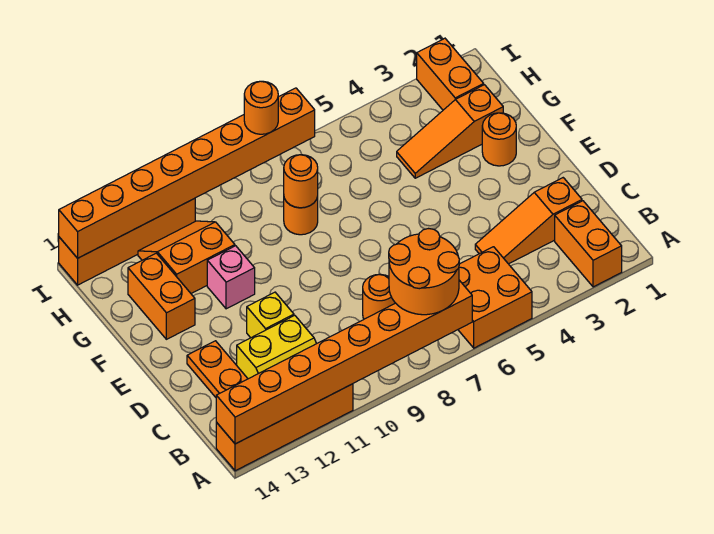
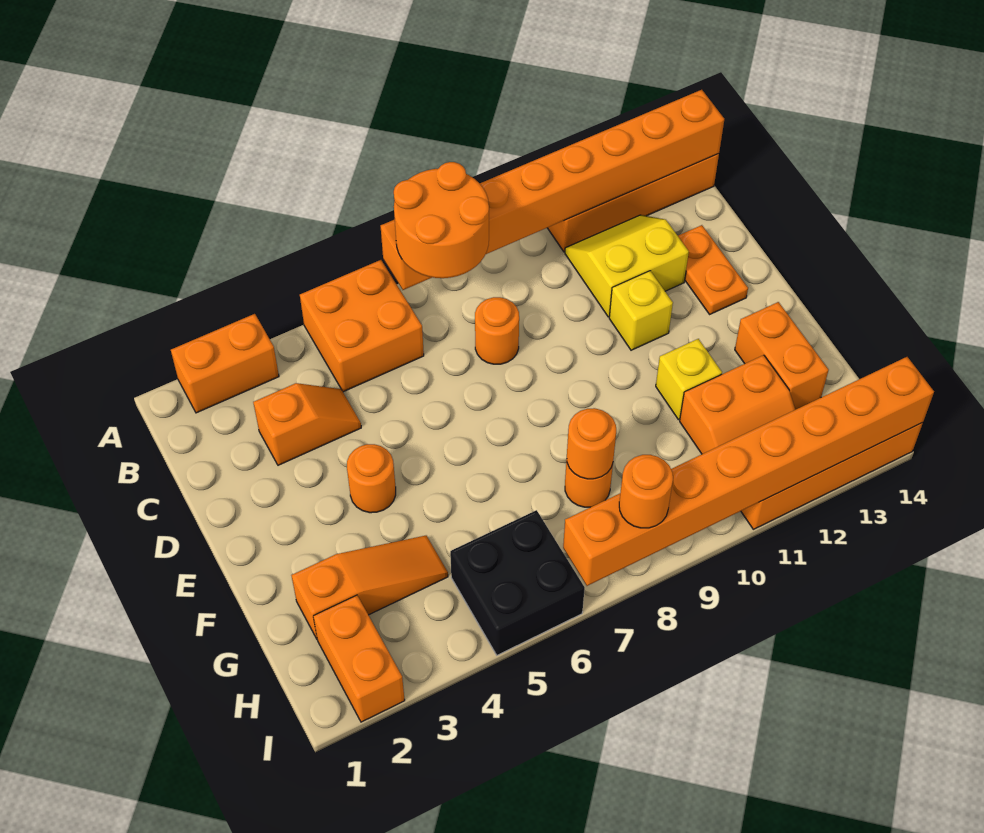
orange 1x2 brick [555,201,622,287] -> orange 1x2 brick turned to [171,314,279,413]
orange 1x3 slope [475,178,582,264] -> orange 1x2 slope [253,383,361,465]
orange 1x1 round brick [482,113,516,166] -> orange 1x1 round brick moved to [347,444,396,513]
pink 1x1 brick [207,246,255,309] -> yellow 1x1 brick [656,339,722,420]
none -> black 2x2 brick [450,510,585,655]

